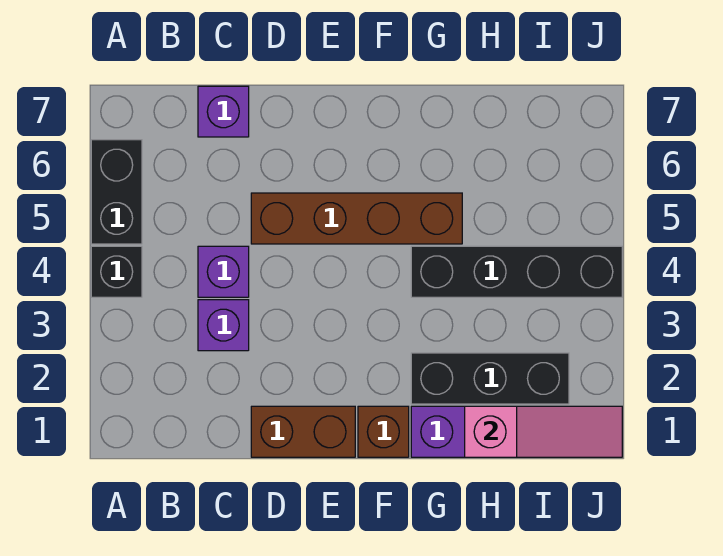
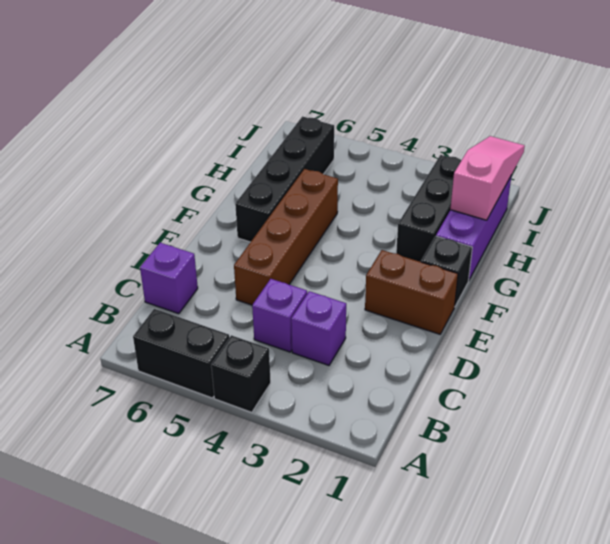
brown 1x2 brick [251,406,355,457] -> brown 1x2 brick turned to [365,250,458,334]
brown 1x1 brick [358,406,409,457] -> black 1x1 brick [421,236,472,307]
black 1x4 brick [411,246,622,297] -> black 1x4 brick moved to [235,116,334,242]

